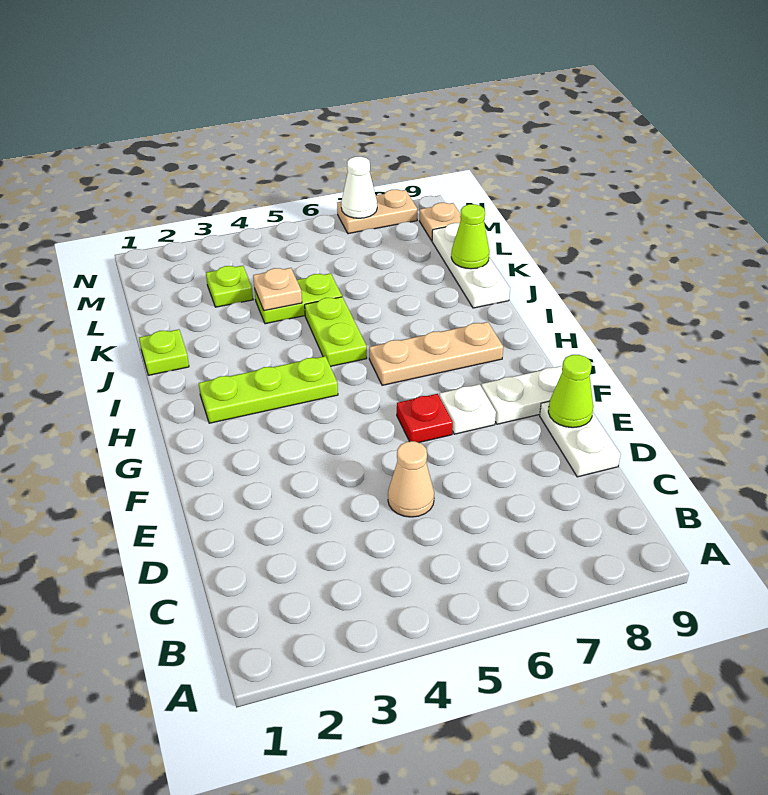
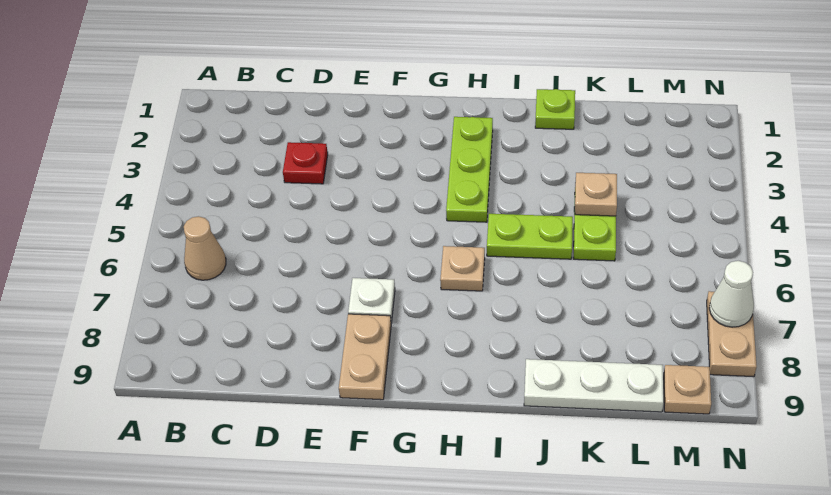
tan 1x1 cone [388,441,434,517] -> tan 1x1 cone moved to [184,216,226,280]
white 1x2 plate [540,401,621,477] -> none
lime 1x1 cone [548,355,593,428] -> none
red 1x1 plate [397,394,453,443] -> red 1x1 plate moved to [283,142,328,184]
white 1x2 plate [482,366,562,424] -> tan 1x2 plate [339,314,391,400]
tan 1x3 plate [369,322,503,385] -> tan 1x1 plate [440,246,485,291]
lime 1x1 cone [451,204,489,269] -> none
lime 1x1 plate [206,266,253,307] -> none

